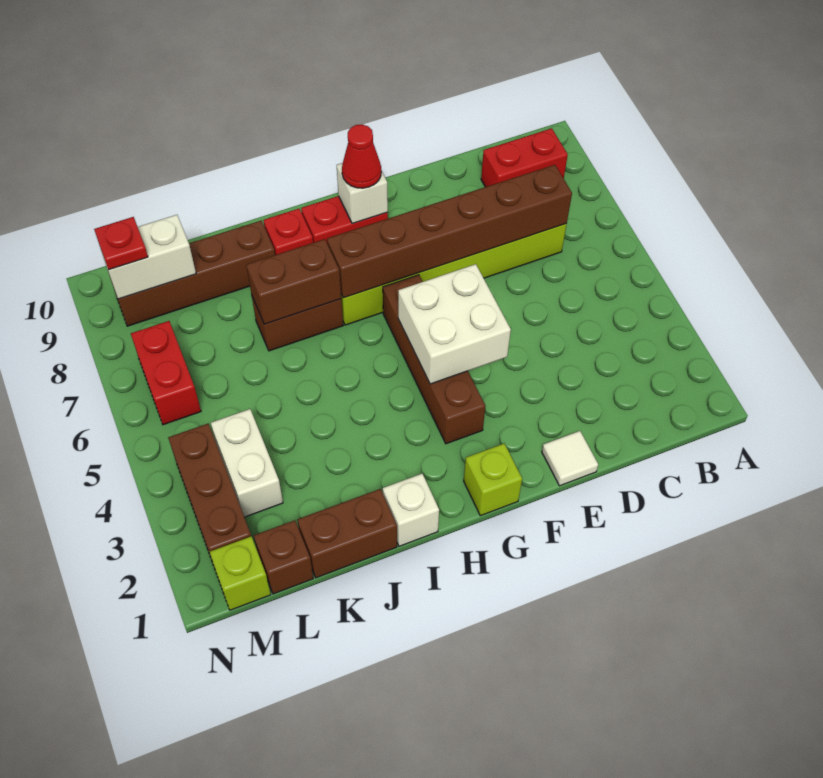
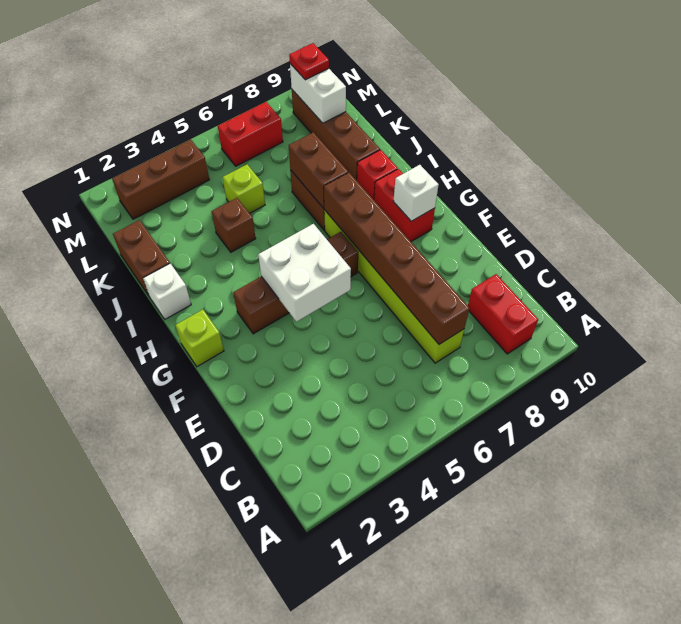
white 1x1 tile [542,431,598,486] -> none
red 1x1 cone [342,124,381,188] -> none
brown 1x1 brick [254,520,313,594] -> brown 1x1 brick moved to [212,198,256,252]
white 1x2 brick [211,409,283,517] -> none
lime 1x1 brick [210,536,271,610] -> lime 1x1 brick moved to [223,165,265,213]

